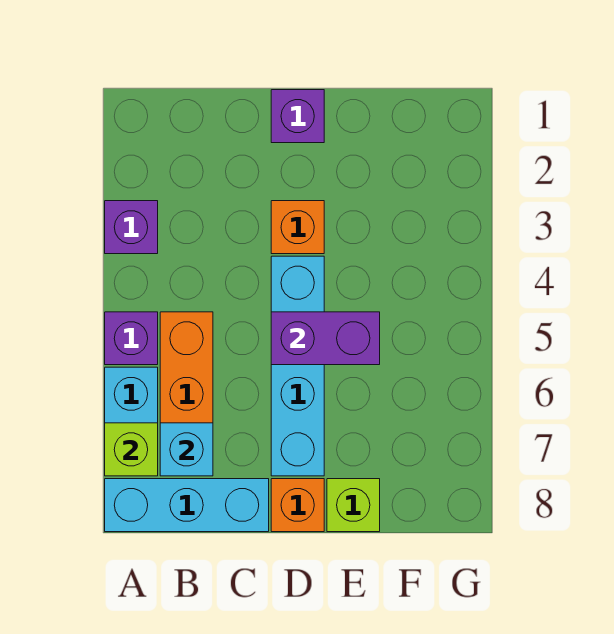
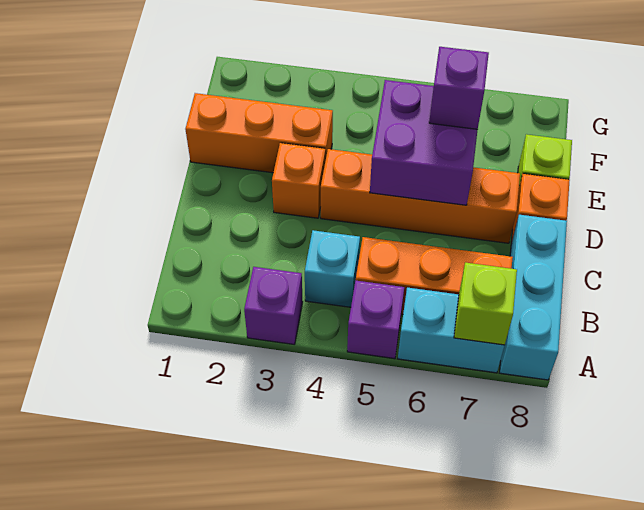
cyan 1x1 brick [160,423,213,476] -> cyan 1x1 brick moved to [305,230,360,307]
purple 1x1 brick [271,90,324,143] -> purple 1x1 brick moved to [429,47,489,129]
cyan 1x4 brick [271,256,324,476] -> orange 1x4 brick [321,149,520,243]
purple 1x2 brick [271,312,380,365] -> purple 2x2 brick [370,80,478,205]
none -> orange 1x3 brick [185,93,333,173]

